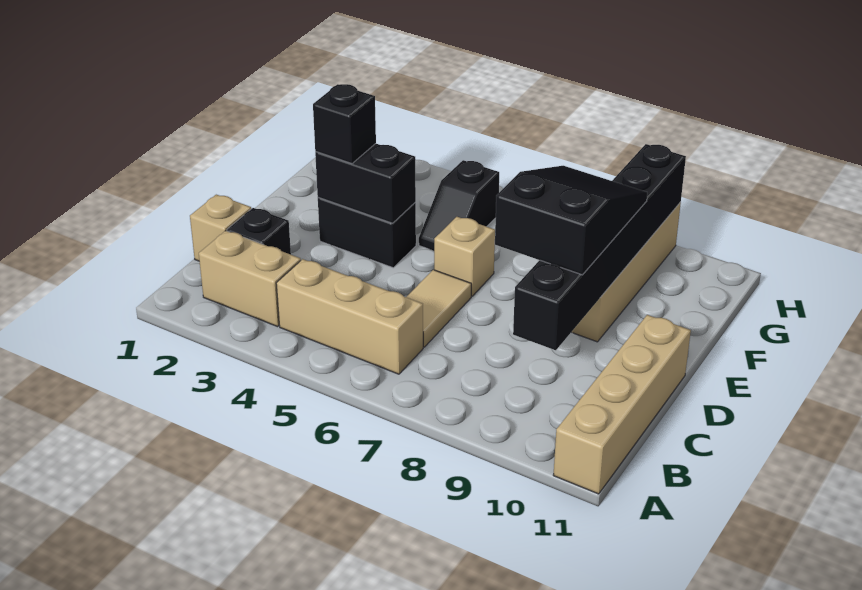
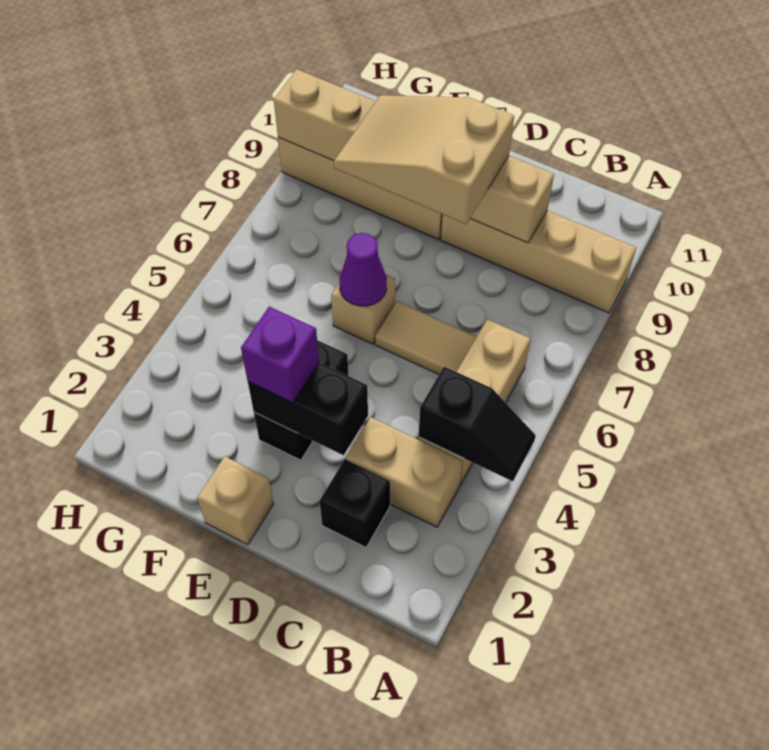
tan 1x4 brick [553,315,691,494] -> tan 1x4 brick moved to [441,210,636,313]
tan 1x2 brick [199,231,301,327] -> tan 1x2 brick turned to [346,417,463,527]
tan 1x1 brick [190,195,251,261] -> tan 1x1 brick moved to [197,456,274,545]
black 1x6 brick [513,144,686,350] -> tan 1x6 brick [274,69,554,243]
black 2x3 slope [495,166,647,275] -> tan 2x3 slope [334,95,514,224]
black 1x2 brick [315,144,416,223] -> black 1x2 brick turned to [248,363,368,455]
black 1x1 brick [313,84,376,164] -> purple 1x1 brick [241,307,319,403]
none -> purple 1x1 cone [340,233,387,306]
black 1x2 slope [419,160,499,251] -> black 1x2 slope moved to [419,367,536,481]

